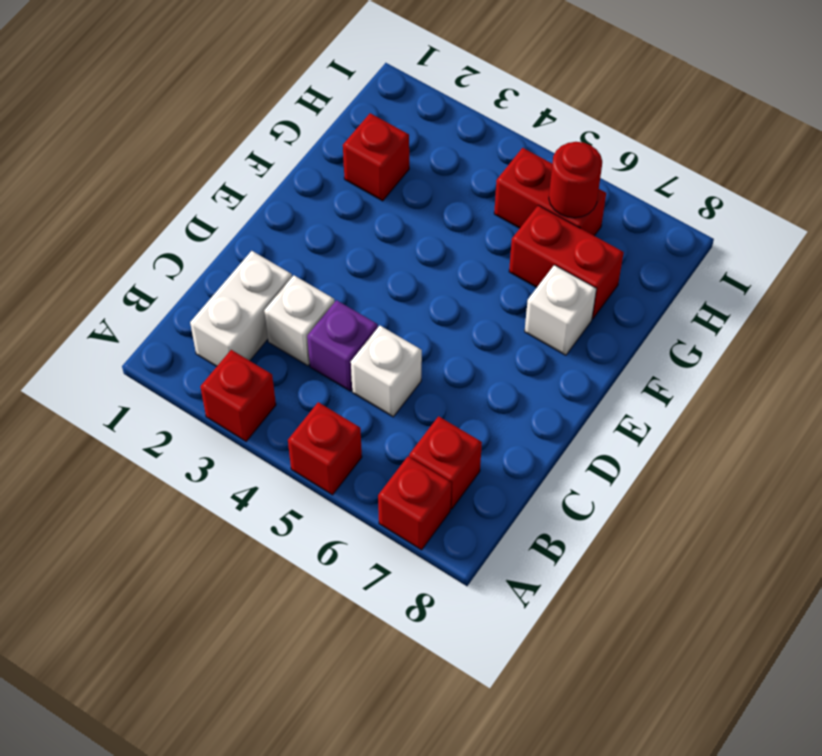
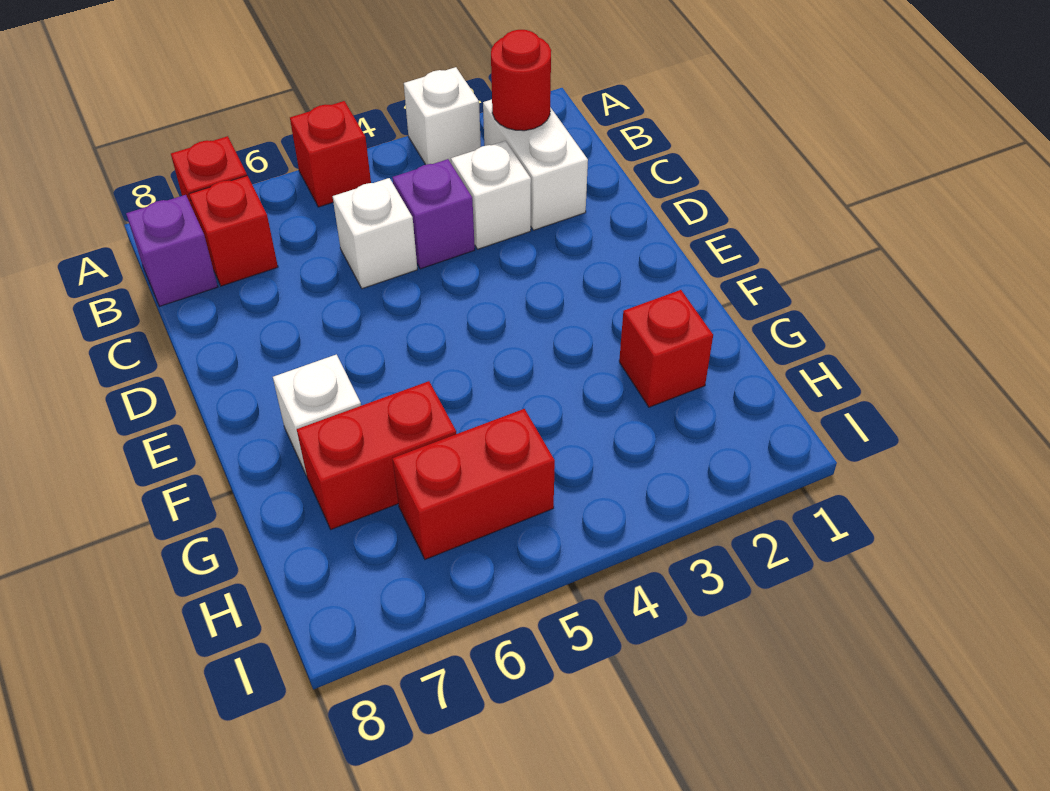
red 1x1 brick [200,350,276,441] -> white 1x1 brick [404,67,481,165]
none -> purple 1x1 brick [126,195,218,306]
red 1x1 round brick [549,142,602,218] -> red 1x1 round brick moved to [491,30,551,131]

